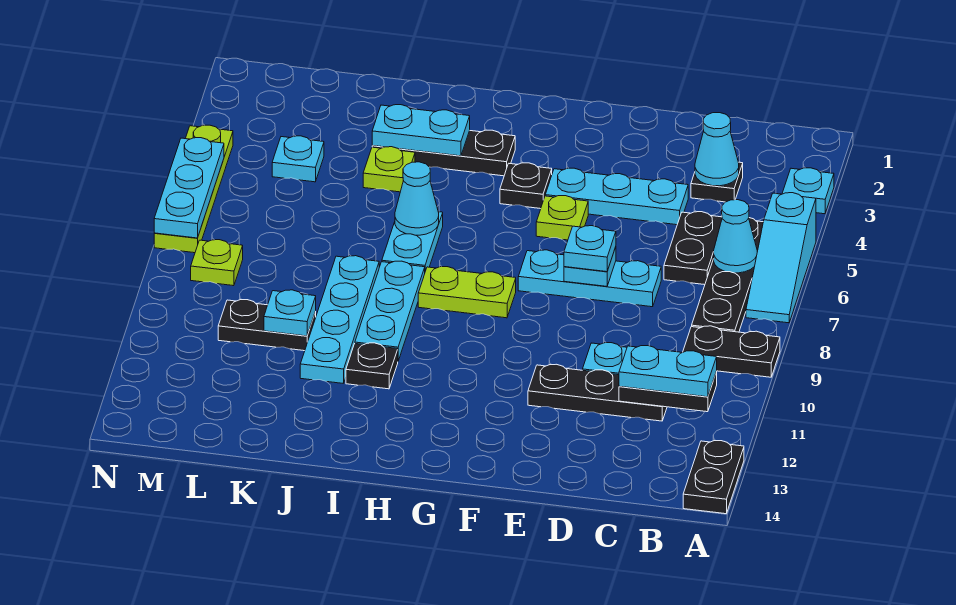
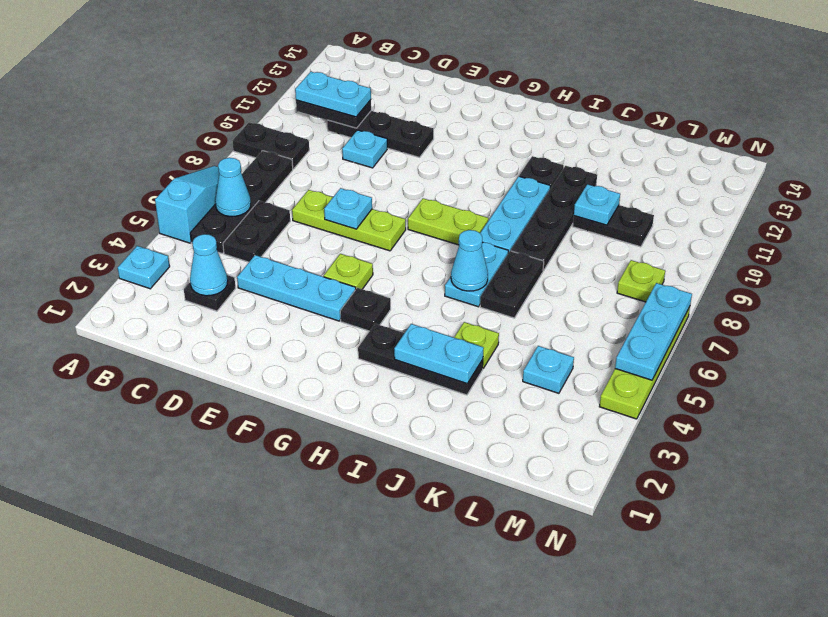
black 1x2 plate [683,441,744,514] -> black 1x2 plate moved to [480,251,544,318]
cyan 1x3 plate [518,250,661,307] -> lime 1x3 plate [292,190,406,251]
cyan 1x1 plate [564,226,616,272] -> none
cyan 1x4 plate [300,256,379,384] -> black 1x4 plate [511,166,597,271]

